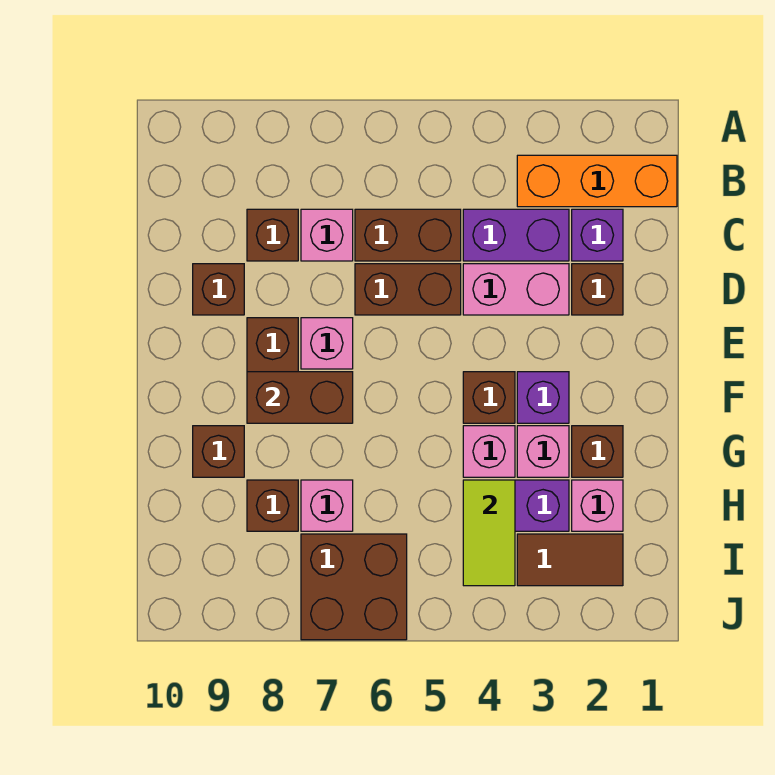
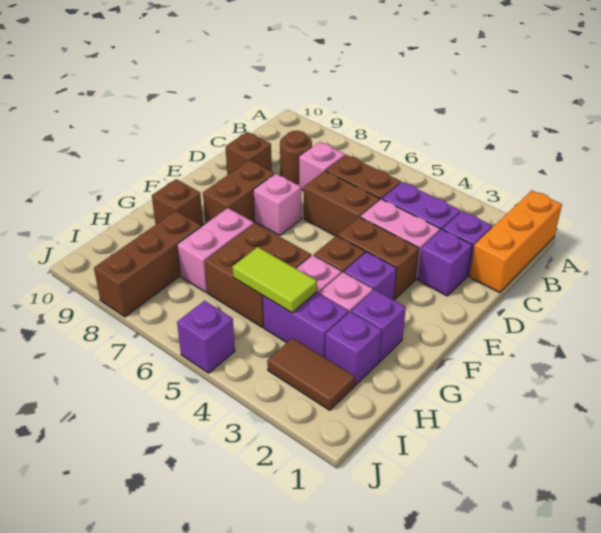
orange 1x3 brick [517,155,677,207] -> orange 1x3 brick turned to [469,191,562,293]
brown 1x1 brick [247,209,298,261] -> brown 1x1 round brick [280,131,312,184]
brown 1x1 brick [572,264,623,315] -> purple 1x1 brick [418,229,472,296]
brown 1x2 brick [247,372,353,423] -> brown 1x2 brick moved to [338,217,419,299]
brown 1x1 brick [572,426,623,477] -> purple 1x1 brick [351,290,406,361]
pink 1x1 brick [572,480,623,531] -> purple 1x1 brick [325,312,382,385]
lime 1x2 tile [463,480,515,586] -> lime 1x2 tile turned to [232,247,317,313]
pink 1x1 brick [301,480,353,531] -> pink 1x2 brick [177,208,254,292]
brown 1x1 brick [247,480,298,531] -> brown 1x3 brick [94,211,201,317]
brown 2x2 brick [301,534,407,640] -> brown 2x2 brick moved to [205,223,311,328]
none -> purple 1x1 brick [177,301,235,373]

